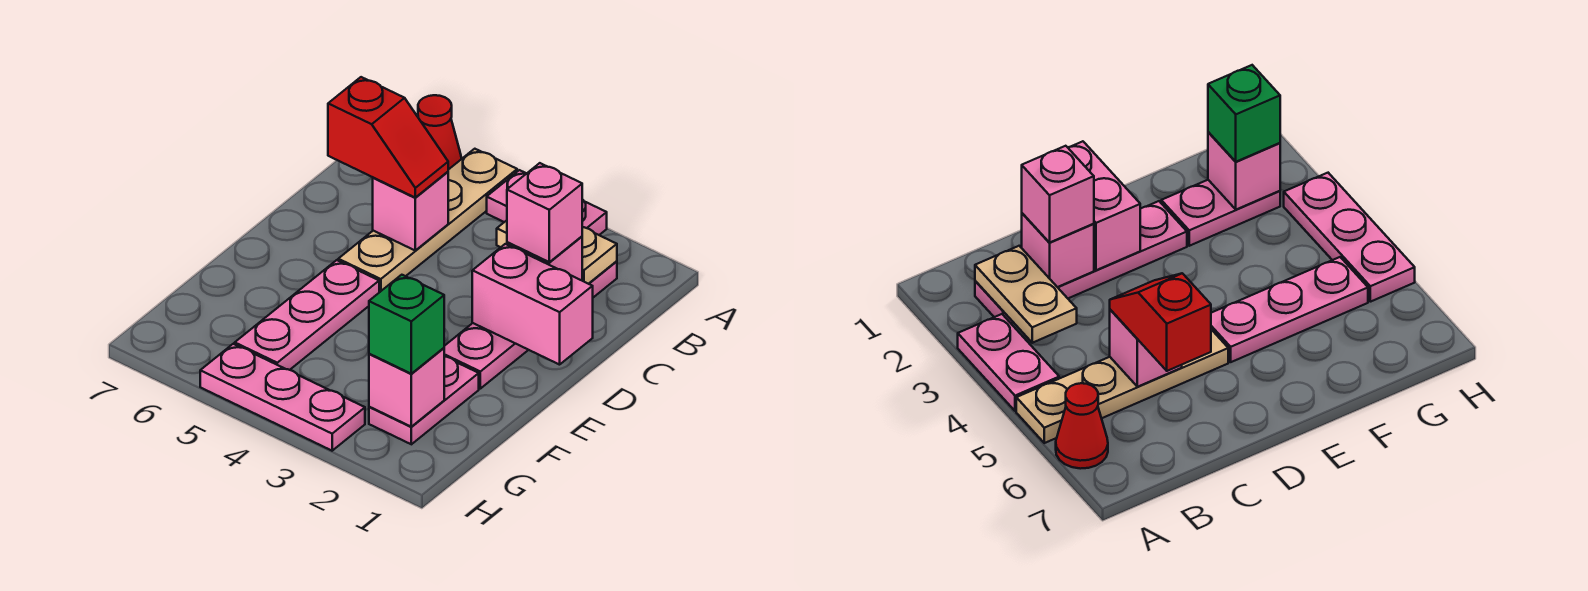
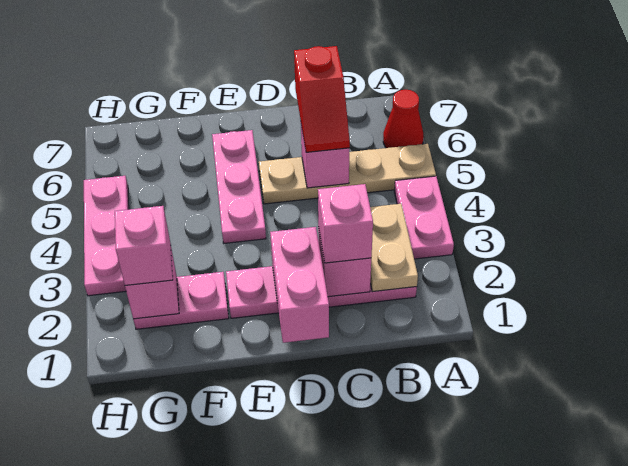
pink 1x3 plate [235,260,379,370] -> pink 1x3 plate turned to [212,130,266,243]
green 1x1 brick [369,275,444,374] -> pink 1x1 brick [115,206,173,285]

